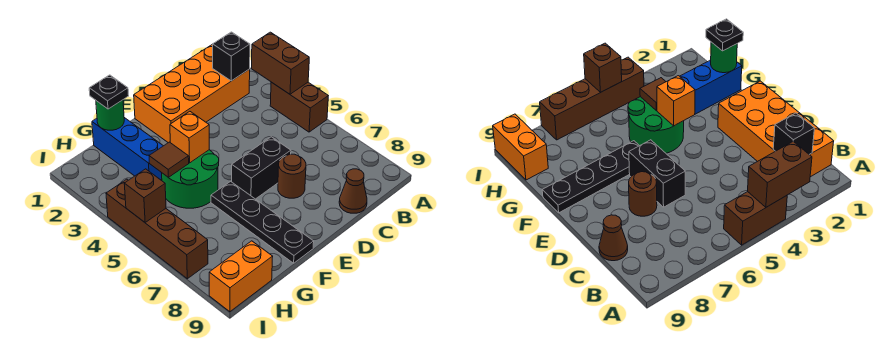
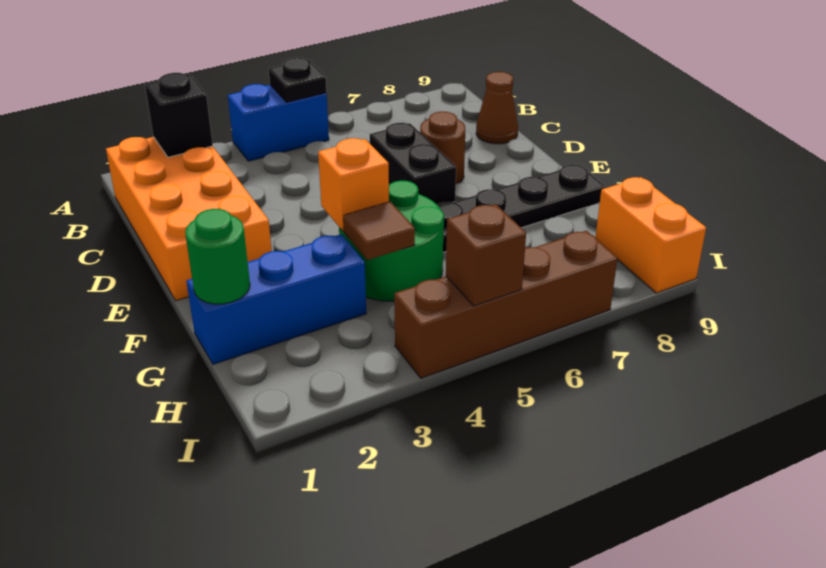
brown 1x2 brick [252,32,309,94] -> none
brown 1x2 brick [270,82,328,132] -> blue 1x2 brick [228,84,329,161]
black 1x1 plate [89,75,129,109] -> black 1x1 plate moved to [269,58,326,102]

